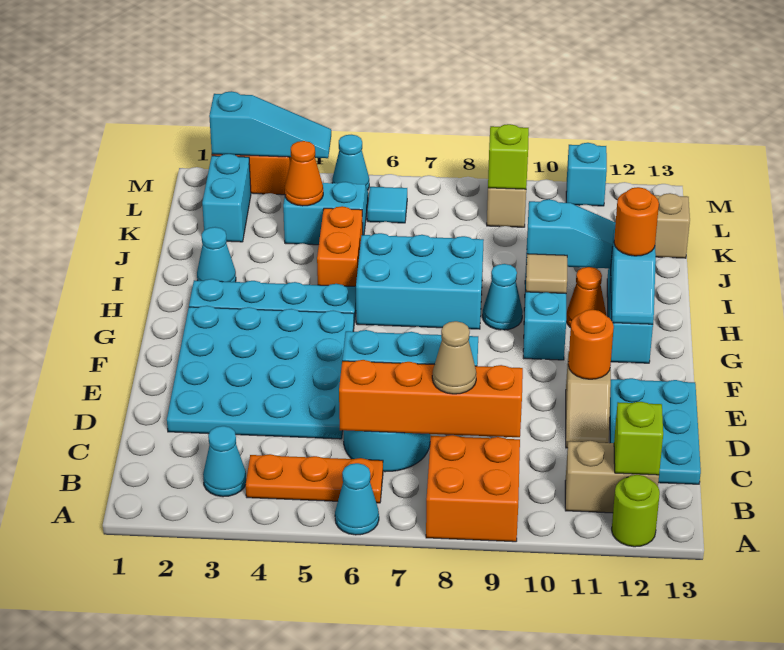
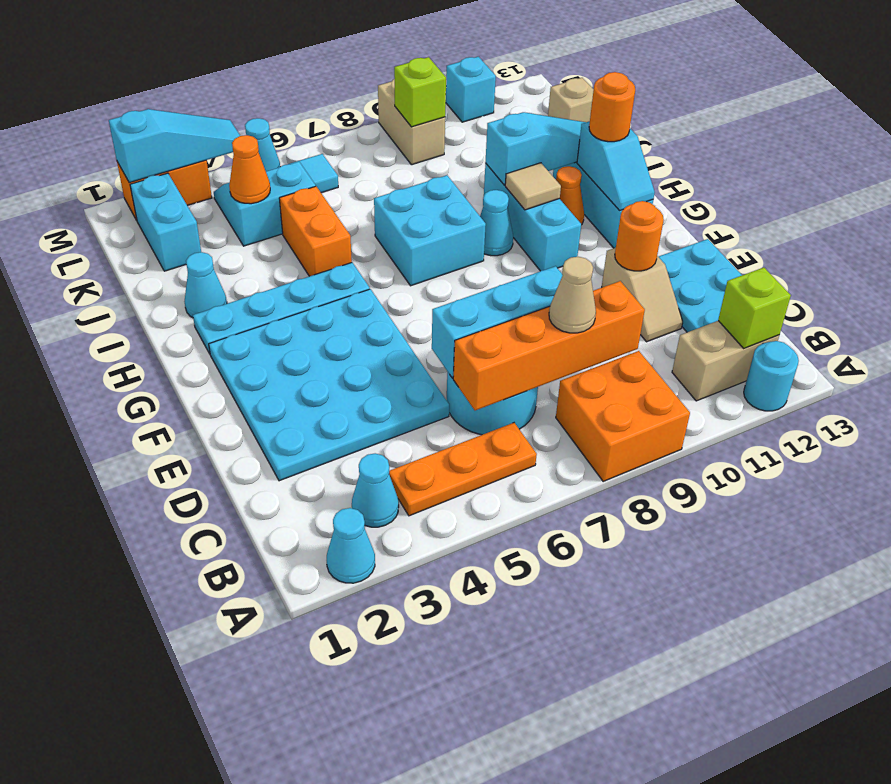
cyan 1x1 cone [335,463,379,535] -> cyan 1x1 cone moved to [327,508,375,583]
lime 1x1 round brick [612,475,660,547] -> cyan 1x1 round brick [744,341,799,411]
cyan 2x3 brick [356,233,484,329] -> cyan 2x2 brick [374,175,486,286]

